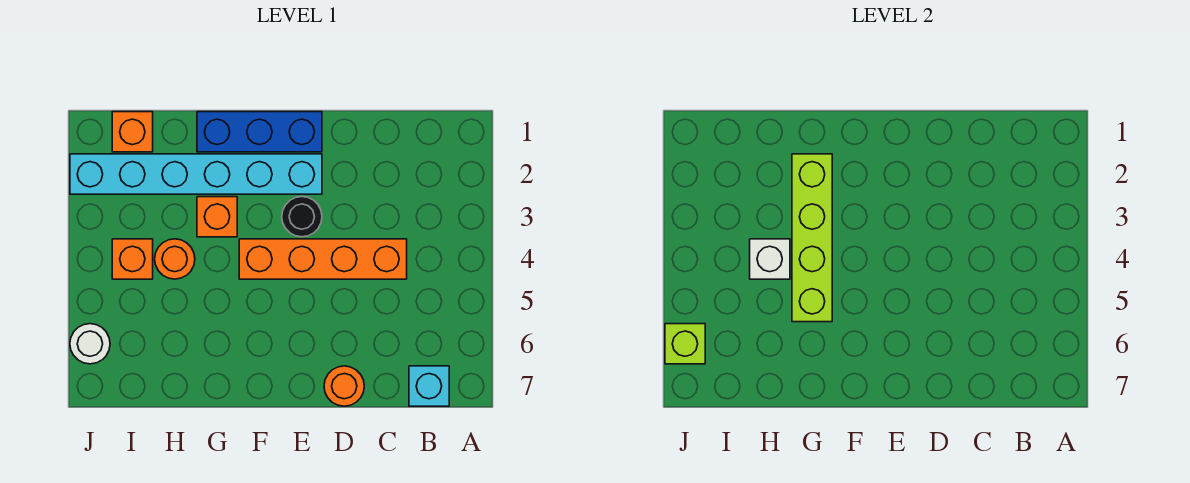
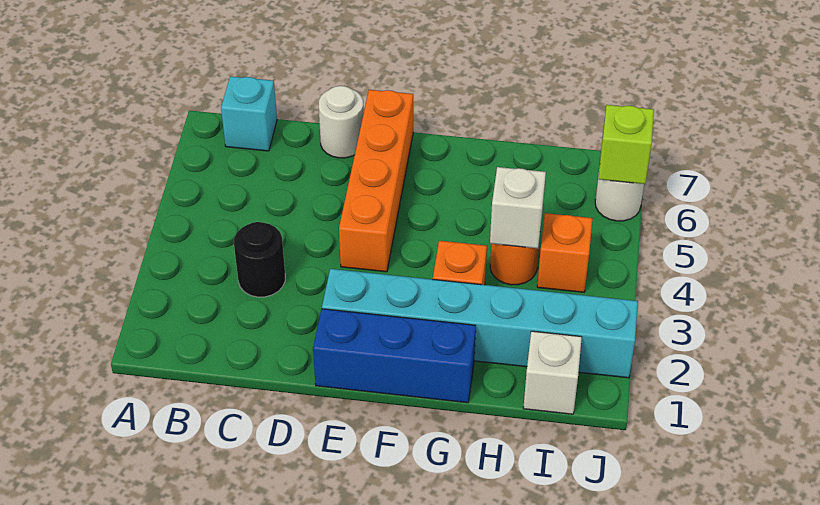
orange 1x4 brick [239,239,407,279] -> orange 1x4 brick turned to [339,90,413,272]
orange 1x1 round brick [324,366,364,406] -> white 1x1 round brick [319,86,364,158]
black 1x1 round brick [282,197,322,237] -> black 1x1 round brick moved to [234,222,285,297]
lime 1x4 brick [792,154,832,322] -> none
orange 1x1 brick [112,112,153,152] -> white 1x1 brick [523,331,582,414]

